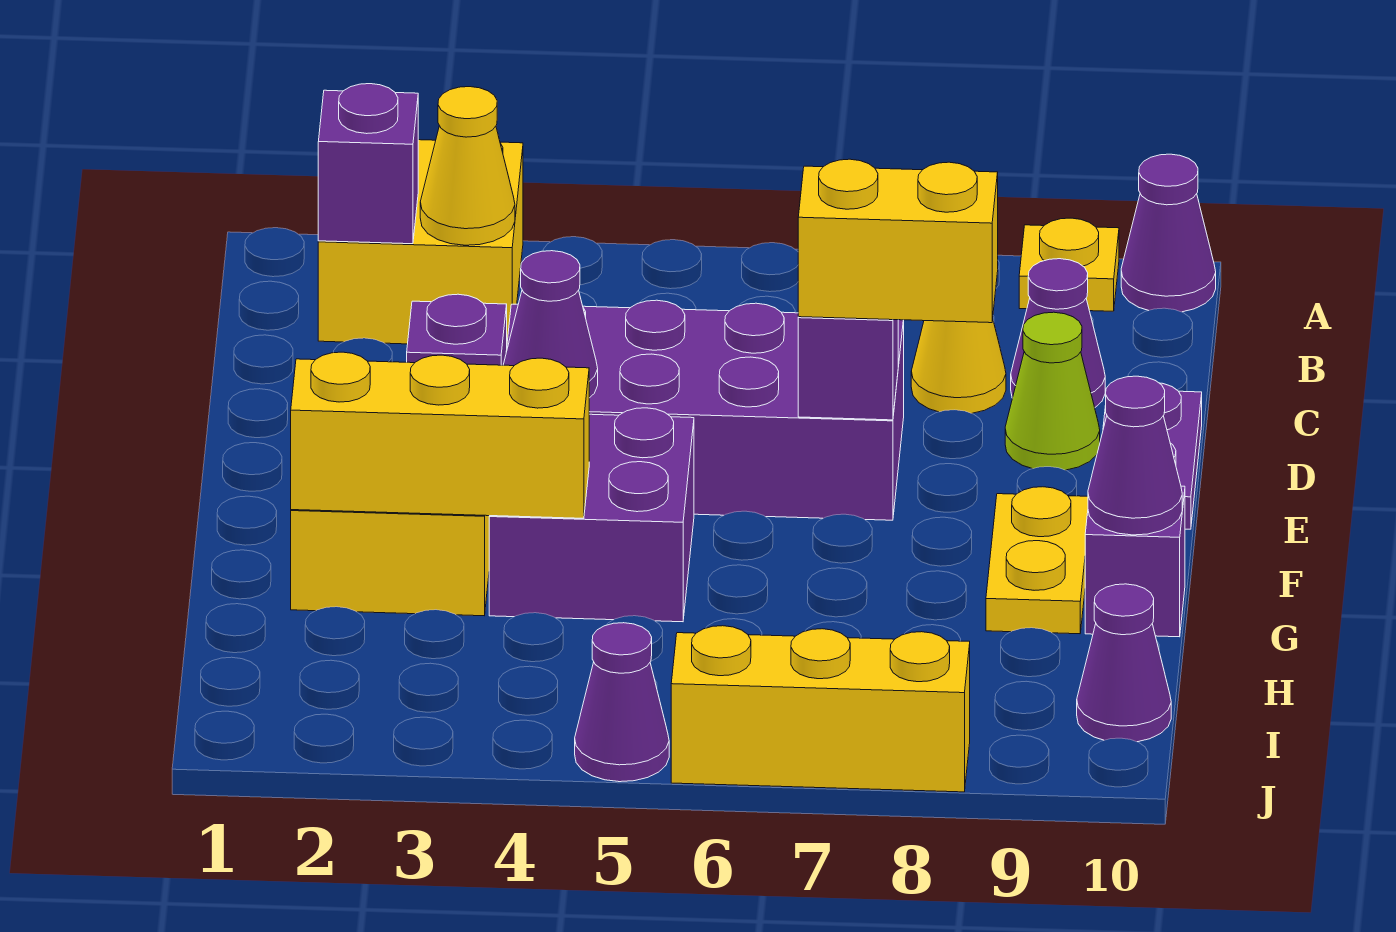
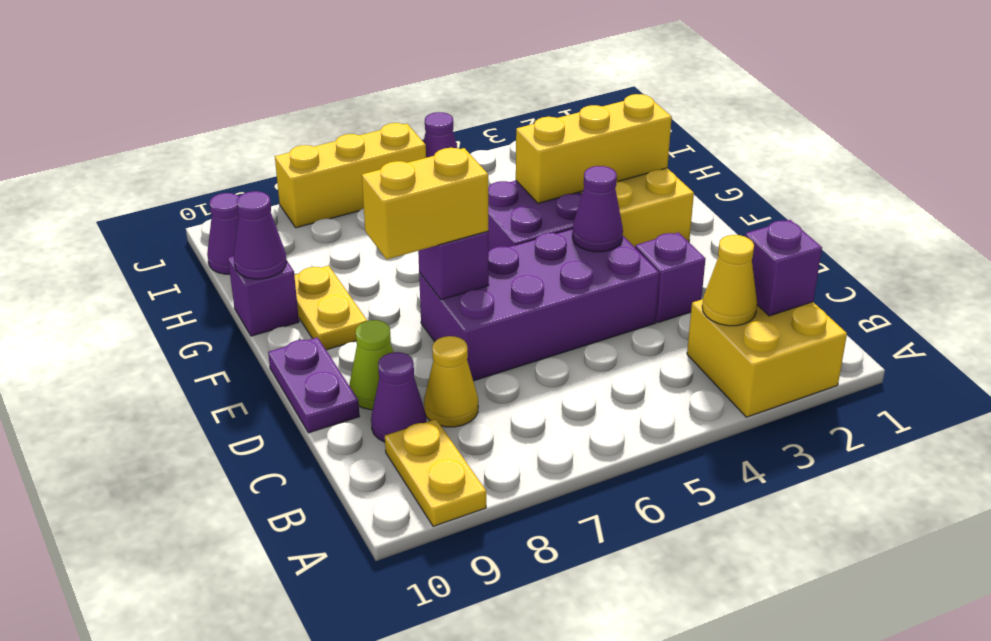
yellow 1x1 plate [1019,218,1119,311] -> yellow 1x2 plate [385,419,486,526]
purple 1x1 cone [1121,154,1216,312] -> none

